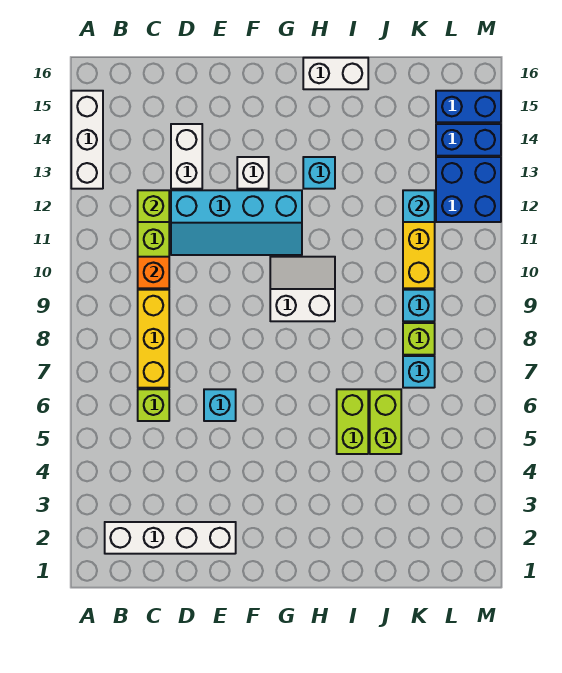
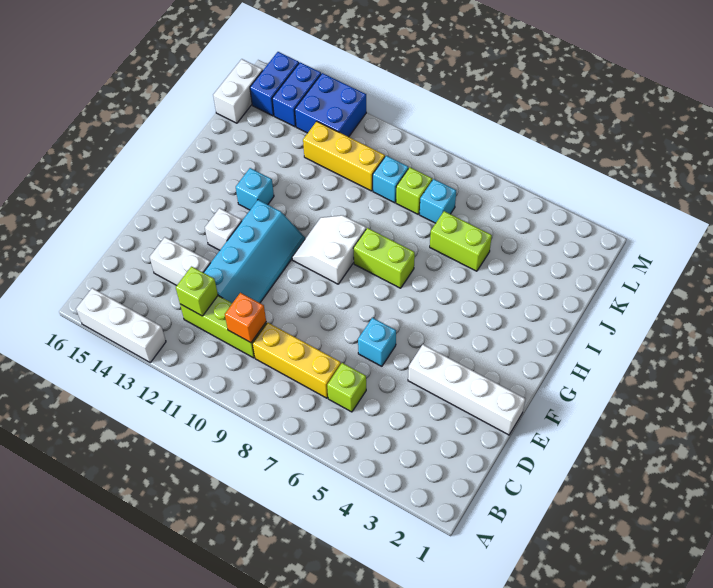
white 1x4 brick [105,522,236,554] -> white 1x4 brick turned to [408,345,525,435]
white 1x2 brick [303,58,368,89] -> white 1x2 brick moved to [213,59,263,123]
lime 1x2 brick [337,389,368,454] -> lime 1x2 brick moved to [353,228,415,288]
cyan 1x1 brick [403,190,435,222] -> none

